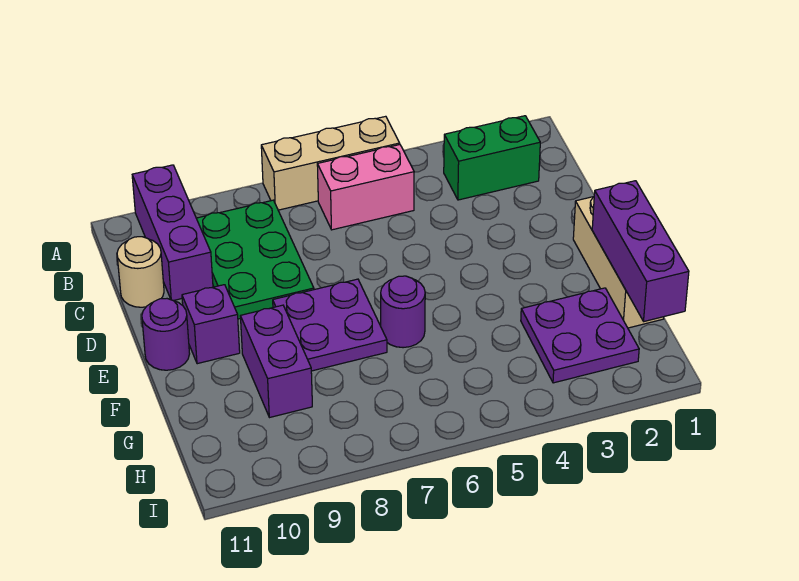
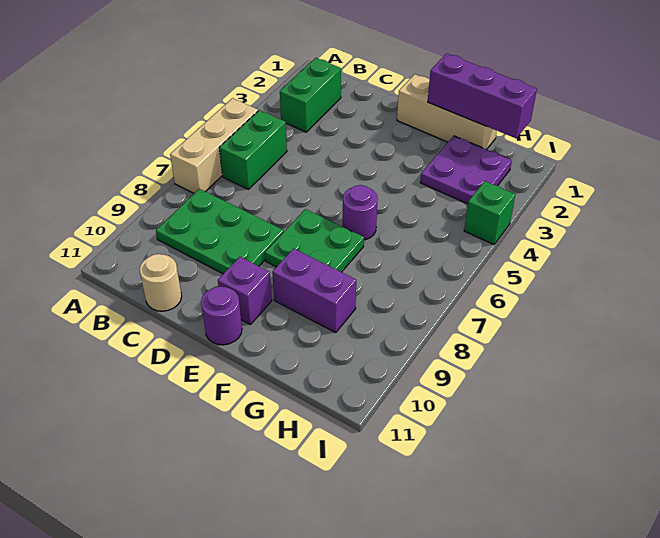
purple 1x3 brick [132,165,213,301] -> none
pink 1x2 brick [317,145,414,230] -> green 1x2 brick [219,110,287,189]
purple 2x2 plate [273,279,387,371] -> green 2x2 plate [265,209,364,272]
none -> green 1x1 brick [464,181,515,244]

